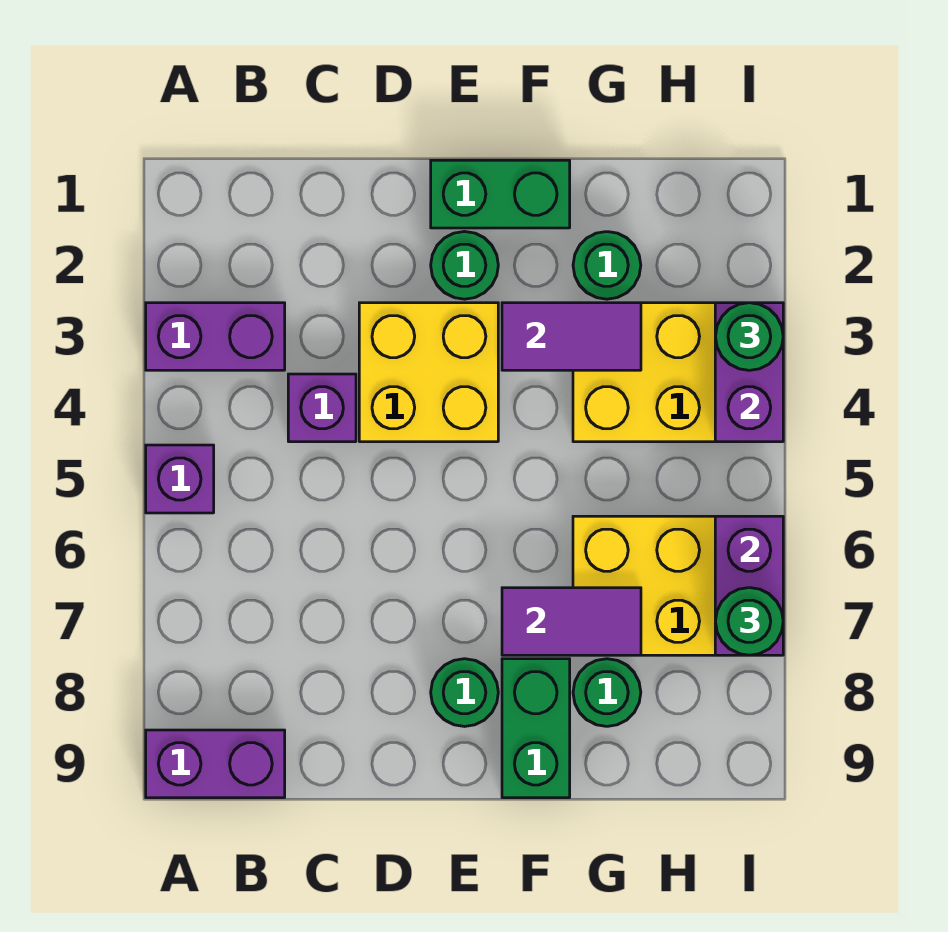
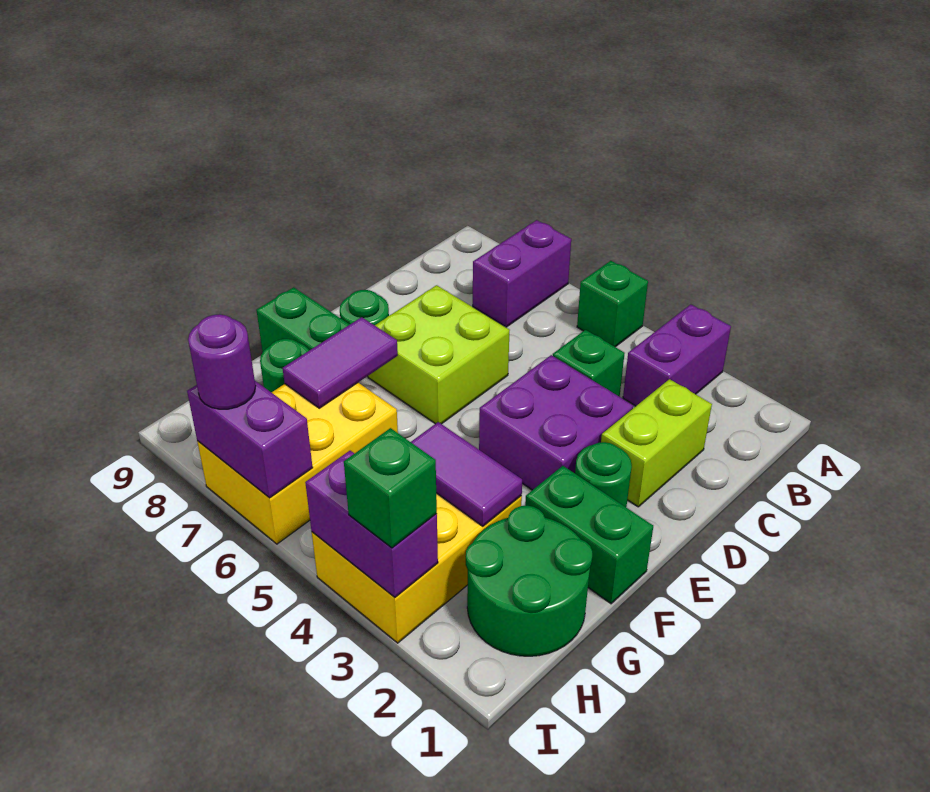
purple 1x1 brick [146,445,214,513] -> green 1x1 brick [577,261,648,347]
purple 1x2 brick [146,730,285,798] -> purple 1x2 brick moved to [473,220,571,327]
none -> lime 1x2 brick [601,379,712,507]
purple 1x1 brick [288,374,356,442] -> green 1x1 brick [553,330,625,397]
yellow 2x2 brick [359,303,498,442] -> purple 2x2 brick [479,355,633,490]
none -> lime 2x2 brick [368,285,510,424]
green 1x2 brick [431,160,570,228] -> green 1x2 brick turned to [525,466,653,604]
purple 1x2 tile [502,303,641,370] -> purple 1x2 tile turned to [411,422,522,526]
green 1x1 round brick [573,232,641,299] -> green 2x2 round brick [466,506,592,656]
green 1x1 round brick [715,303,783,370] -> green 1x1 brick [344,428,437,548]
green 1x1 round brick [715,588,783,655] -> purple 1x1 round brick [188,314,256,409]

